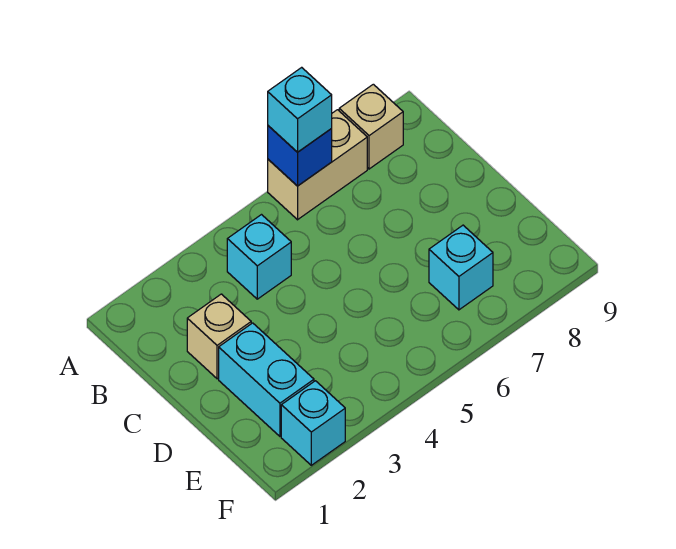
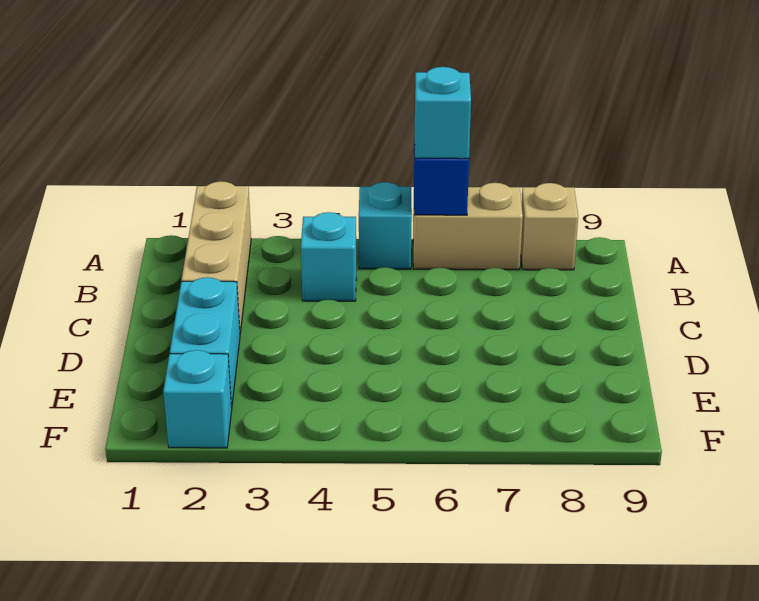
tan 1x1 brick [187,294,251,379] -> tan 1x3 brick [182,181,251,333]
cyan 1x1 brick [429,225,493,310] -> cyan 1x1 brick moved to [359,182,412,269]

